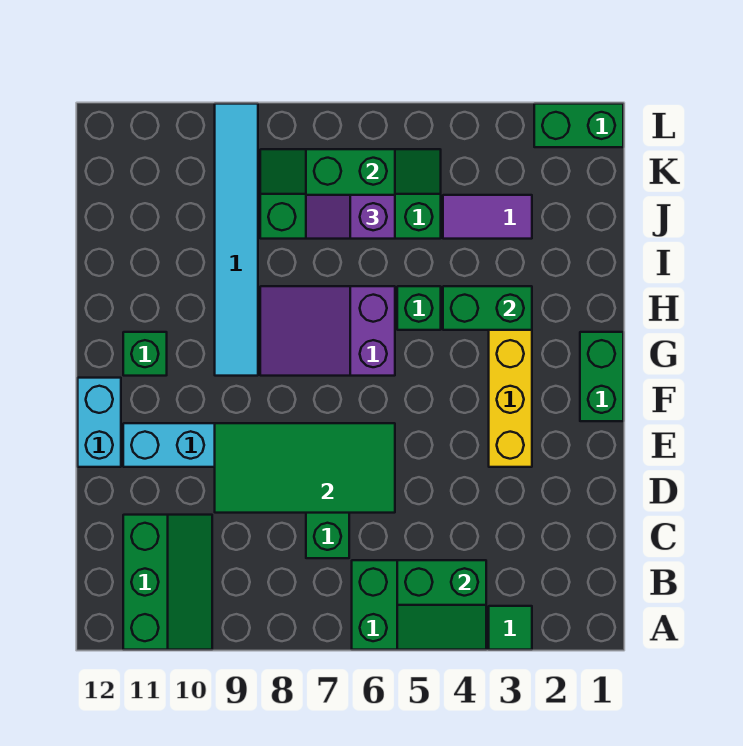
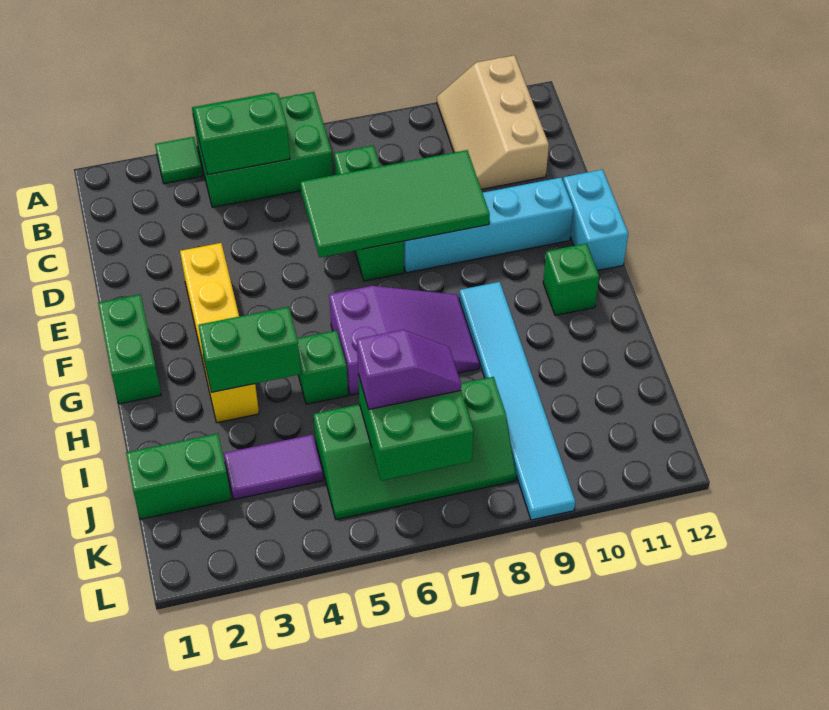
green 2x3 slope [123,515,212,650] -> tan 2x3 slope [437,55,549,189]
green 1x2 brick [534,104,623,147] -> green 1x2 brick moved to [126,434,231,519]

